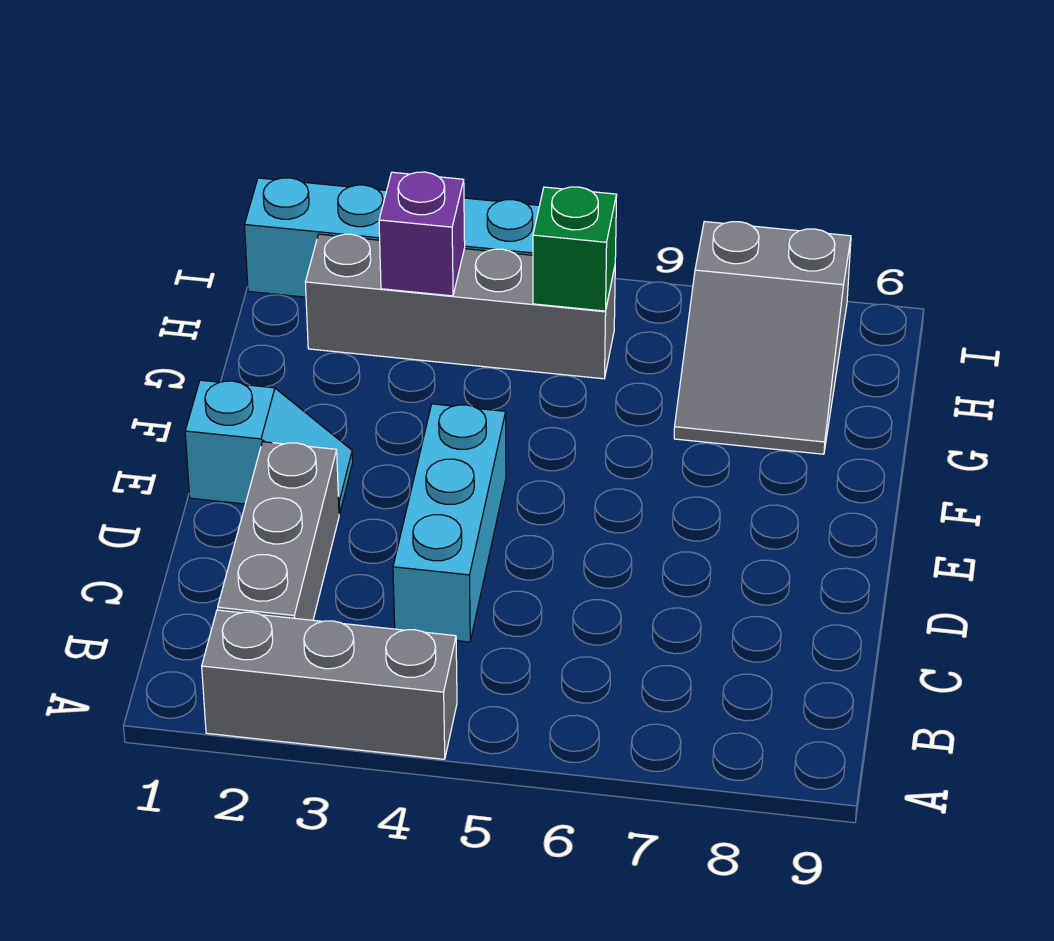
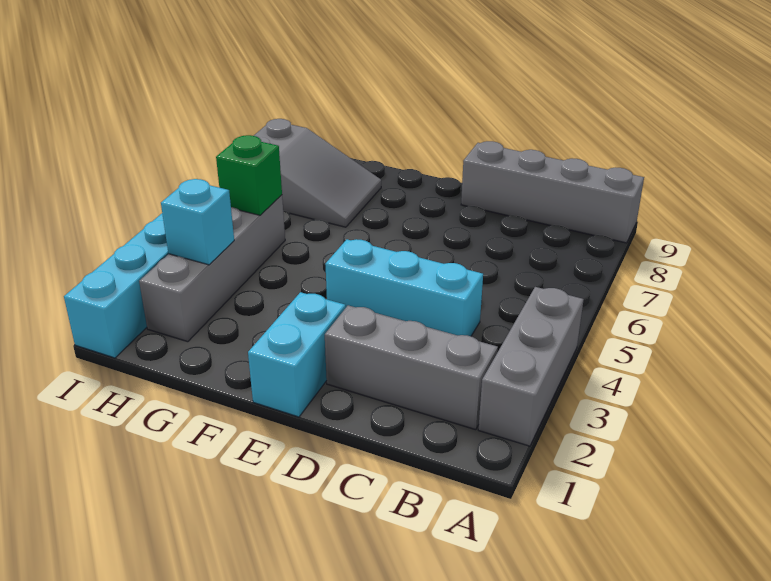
none -> grey 1x4 brick [461,141,644,243]
cyan 1x2 slope [185,380,353,514] -> cyan 1x2 brick [248,292,346,417]
purple 1x1 brick [379,172,465,296] -> cyan 1x1 brick [161,179,234,265]

